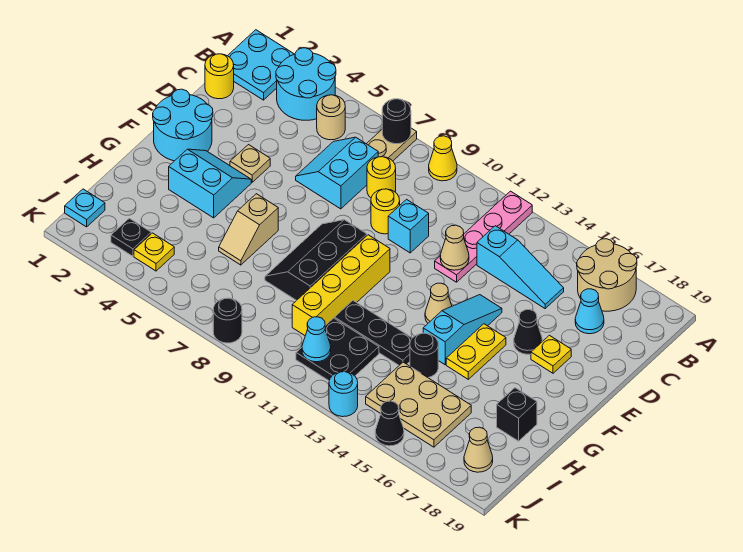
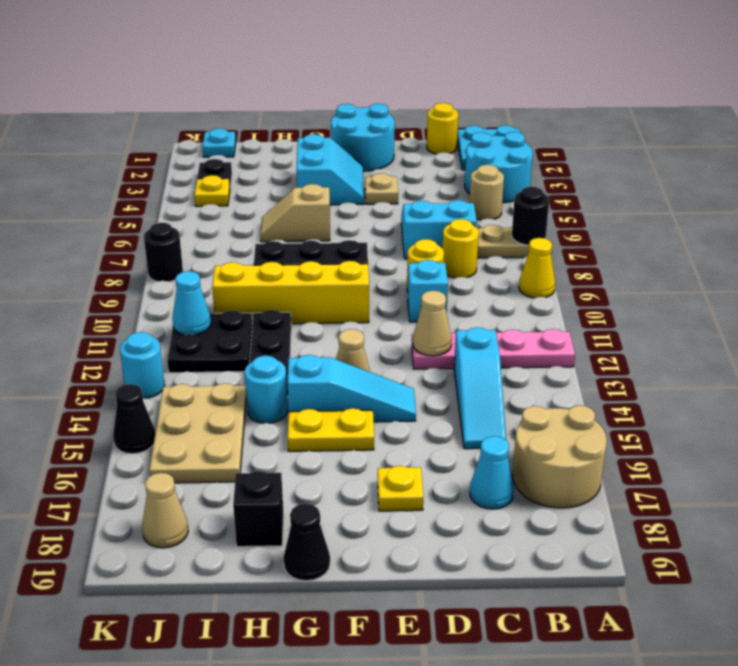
black 1x1 cone [514,310,542,354] -> black 1x1 cone moved to [283,504,330,581]
black 1x1 round brick [410,333,438,378] -> cyan 1x1 round brick [245,356,288,423]

